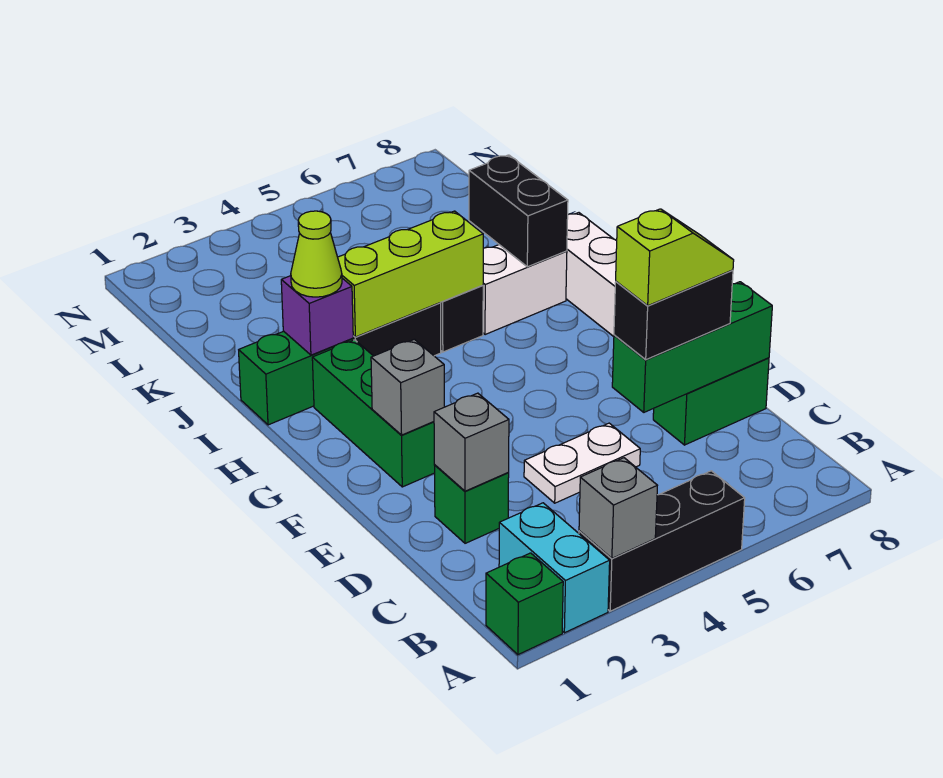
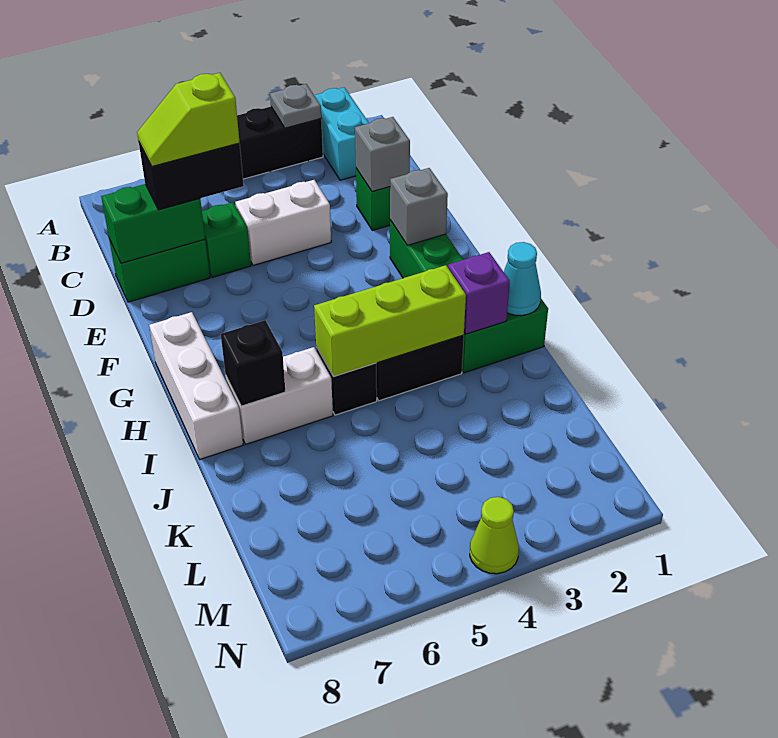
green 1x1 brick [486,553,563,655] -> green 1x1 brick moved to [202,202,251,278]
grey 1x1 brick [579,458,657,558] -> grey 1x1 plate [270,84,321,128]
white 1x2 plate [524,423,640,503] -> white 1x2 brick [235,180,331,265]
green 1x3 brick [612,282,772,412] -> green 1x2 brick [101,184,205,263]
none -> cyan 1x1 cone [504,242,541,316]
lime 1x1 cone [291,211,342,297] -> lime 1x1 cone moved to [470,497,519,574]
black 1x2 brick [469,155,568,267] -> black 1x1 brick [221,320,286,406]

